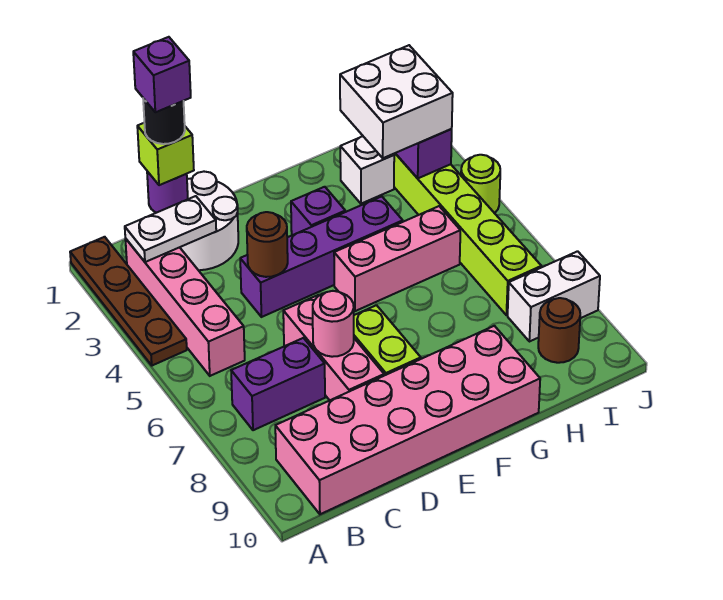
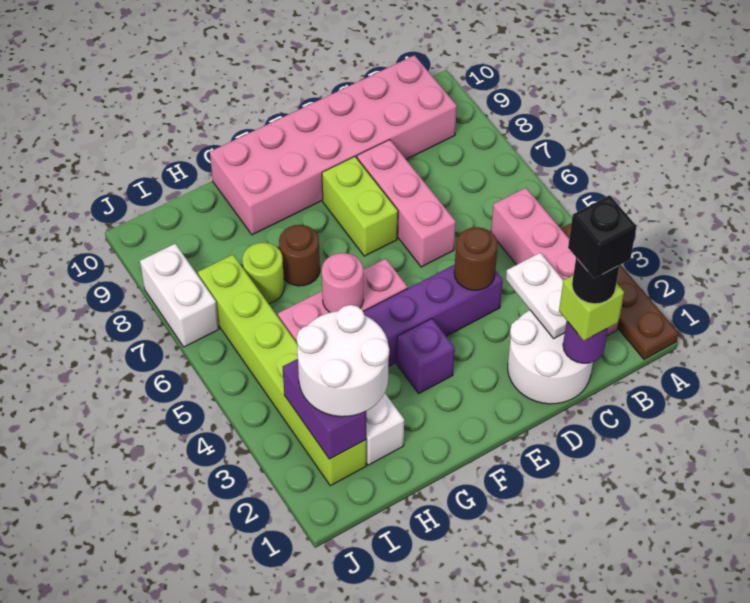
white 1x2 plate [125,196,216,262] -> white 1x2 plate turned to [506,253,567,338]
purple 1x2 brick [231,338,325,430] -> none
purple 1x1 brick [133,37,191,112] -> black 1x1 brick [568,195,637,278]
pink 1x1 round brick [313,291,354,357] -> pink 1x1 round brick moved to [322,253,363,312]
white 2x2 brick [340,45,453,158] -> white 2x2 round brick [297,305,389,417]
white 1x2 brick [508,251,600,342] -> white 1x2 brick turned to [140,244,219,347]
brown 1x1 round brick [538,298,580,363] -> brown 1x1 round brick moved to [279,225,320,286]
lime 1x1 round brick [461,155,500,213] -> lime 1x1 round brick moved to [242,243,284,304]

